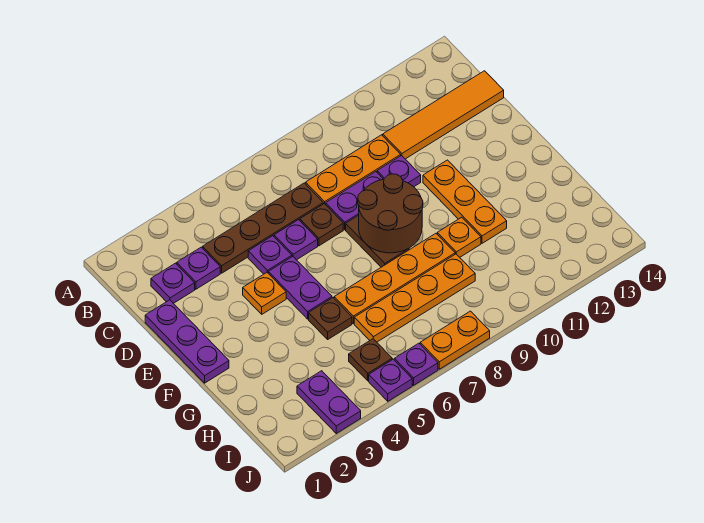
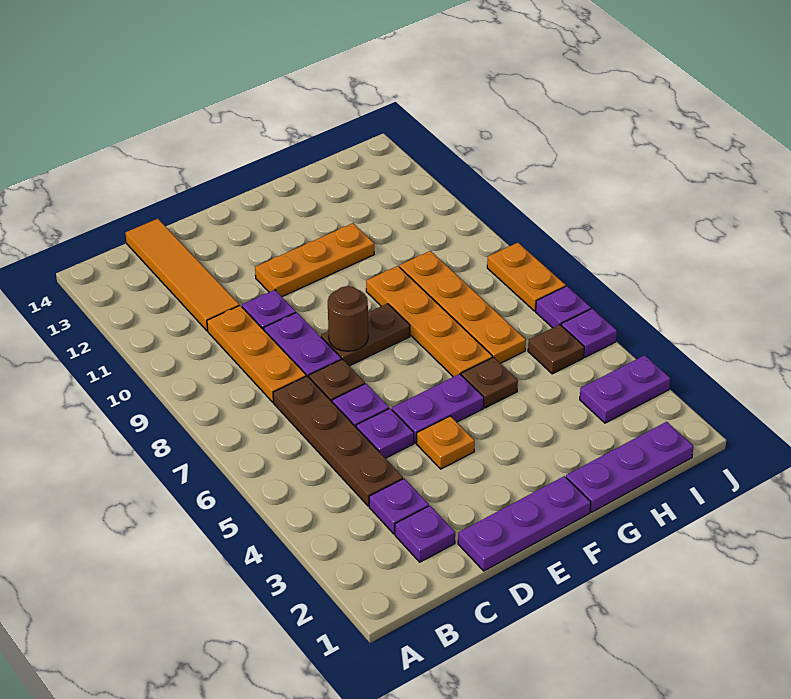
brown 2x2 round brick [358,174,423,253] -> brown 1x1 round brick [328,286,368,351]
none -> purple 1x3 plate [566,422,694,512]
orange 1x1 plate [437,217,481,257] -> none

